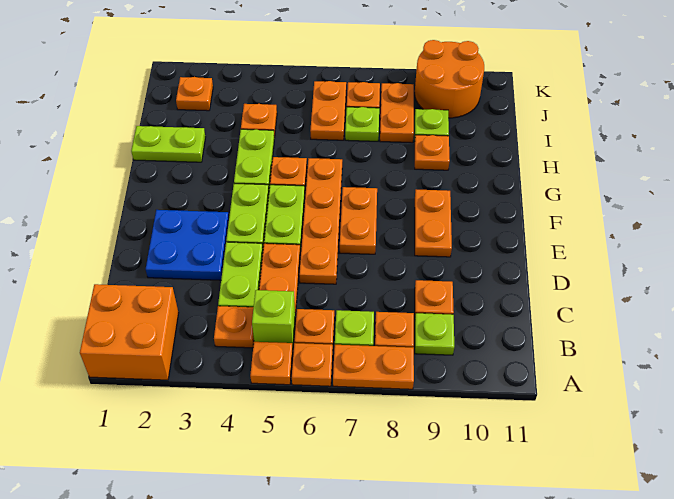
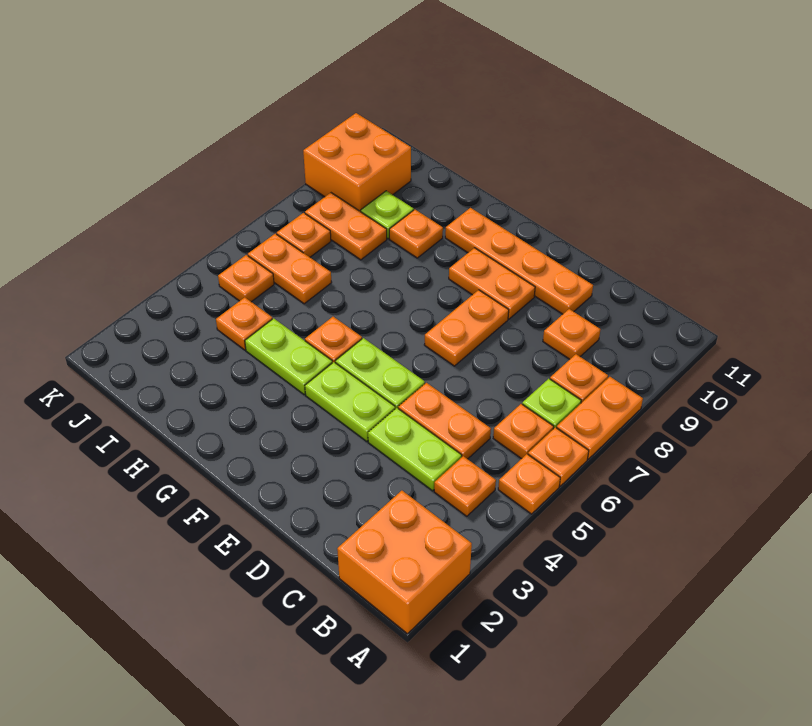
lime 1x1 brick [252,290,295,346] -> none
lime 1x1 plate [415,313,454,355] -> none
blue 2x2 plate [146,210,229,280] -> none
orange 1x4 plate [299,158,342,284] -> orange 1x4 plate moved to [445,208,593,314]
orange 1x2 plate [340,187,377,254] -> orange 1x2 plate turned to [424,290,509,366]
lime 1x2 plate [131,126,205,162] -> none
lime 1x1 plate [345,107,379,141] -> none
orange 1x1 plate [176,77,213,111] -> orange 1x1 plate moved to [218,255,274,302]
orange 2x2 round brick [415,40,484,118] -> orange 2x2 brick [303,113,411,212]

